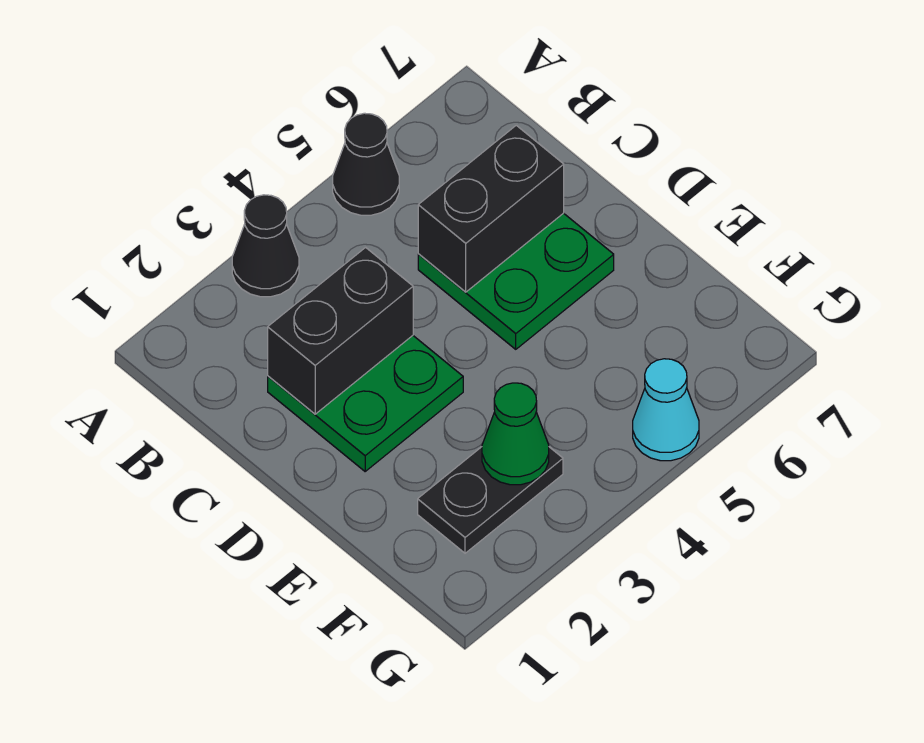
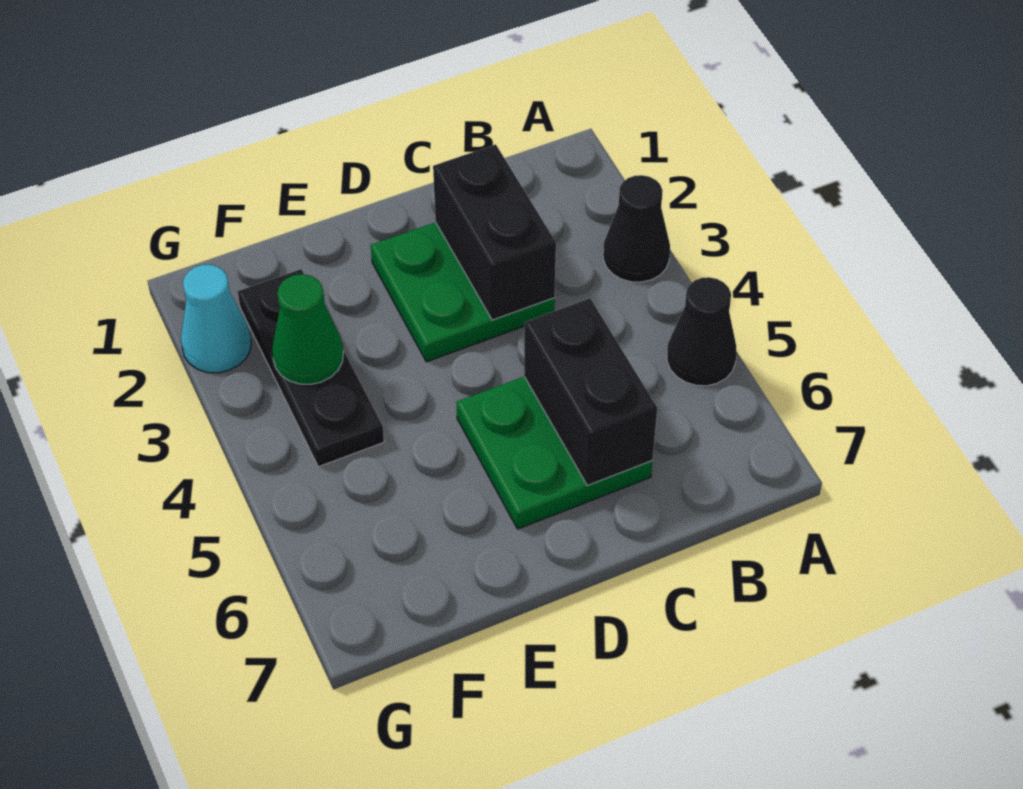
black 1x2 plate [418,447,563,553] -> black 1x3 plate [238,269,384,467]
cyan 1x1 cone [633,359,699,461] -> cyan 1x1 cone moved to [181,265,251,373]

